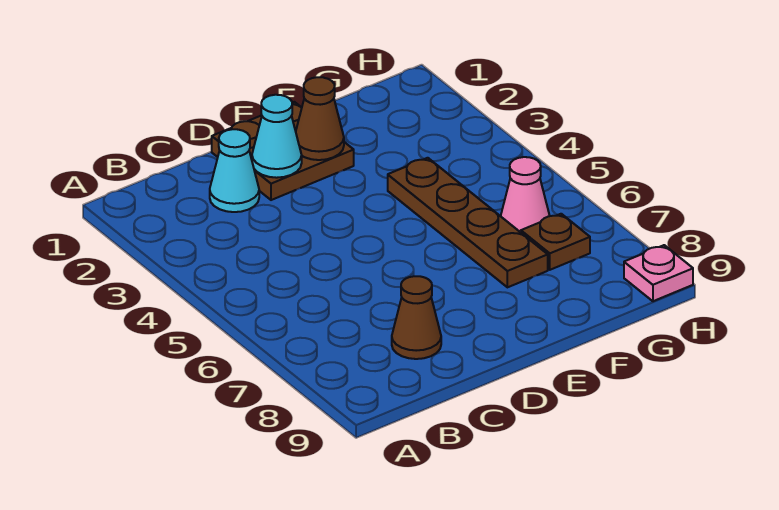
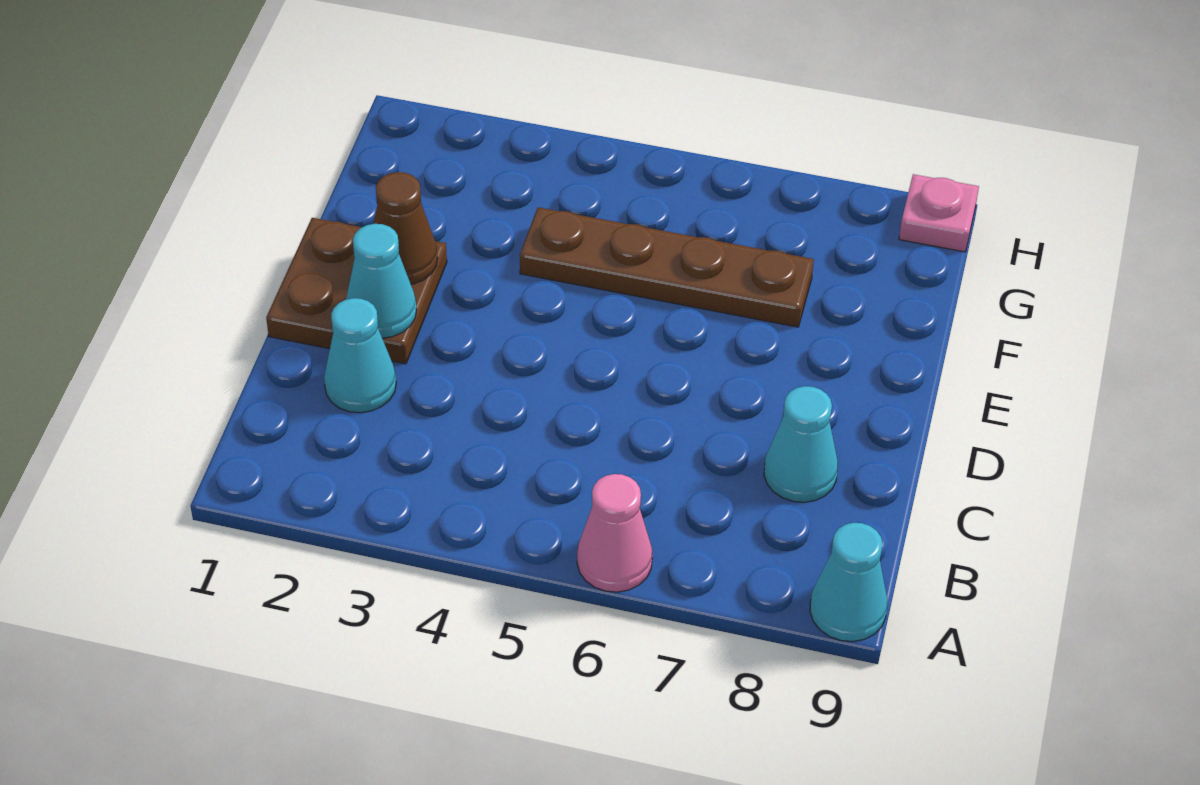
none -> cyan 1x1 cone [810,523,887,642]
brown 1x1 cone [392,276,441,359] -> cyan 1x1 cone [764,386,838,502]
pink 1x1 cone [501,157,550,232] -> pink 1x1 cone moved to [577,474,653,592]
brown 1x1 plate [521,214,590,270] -> none

